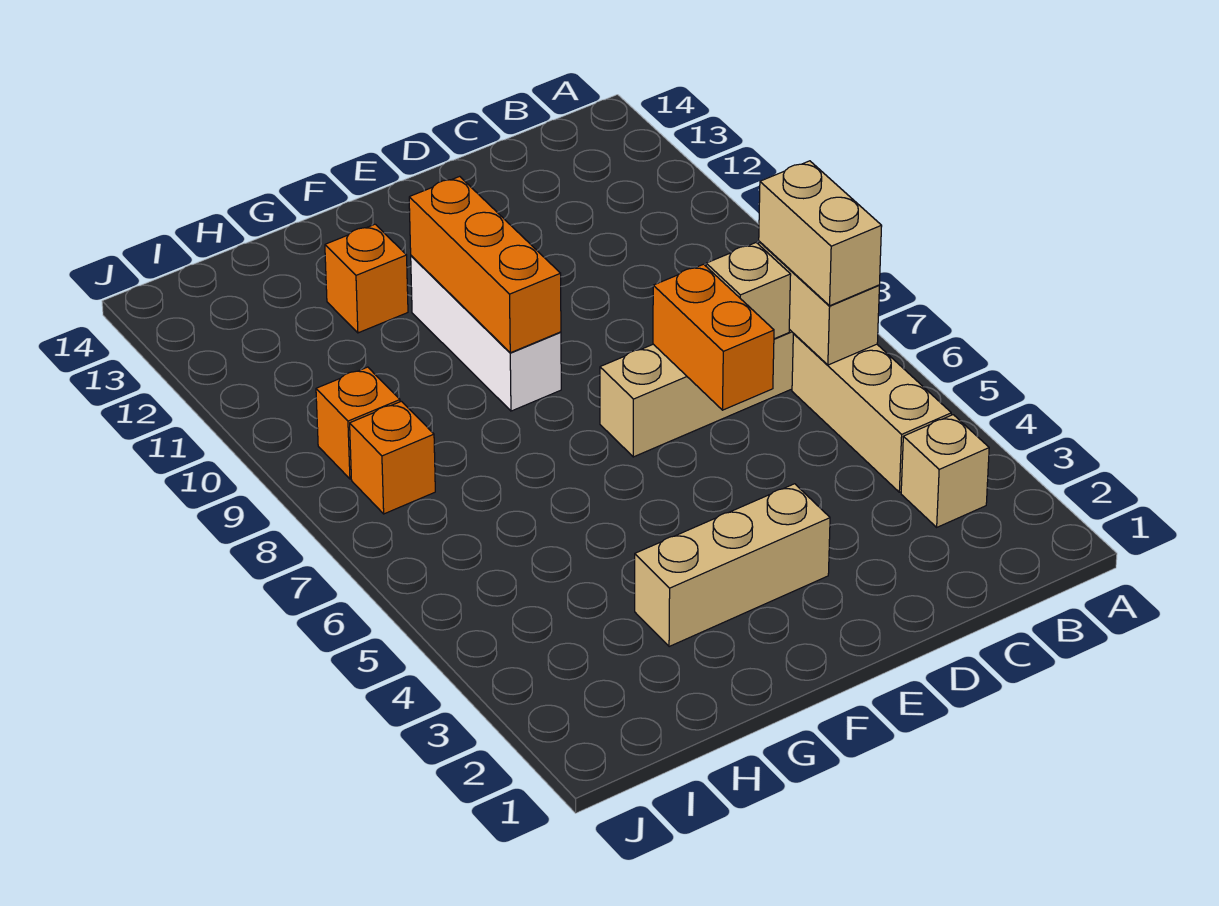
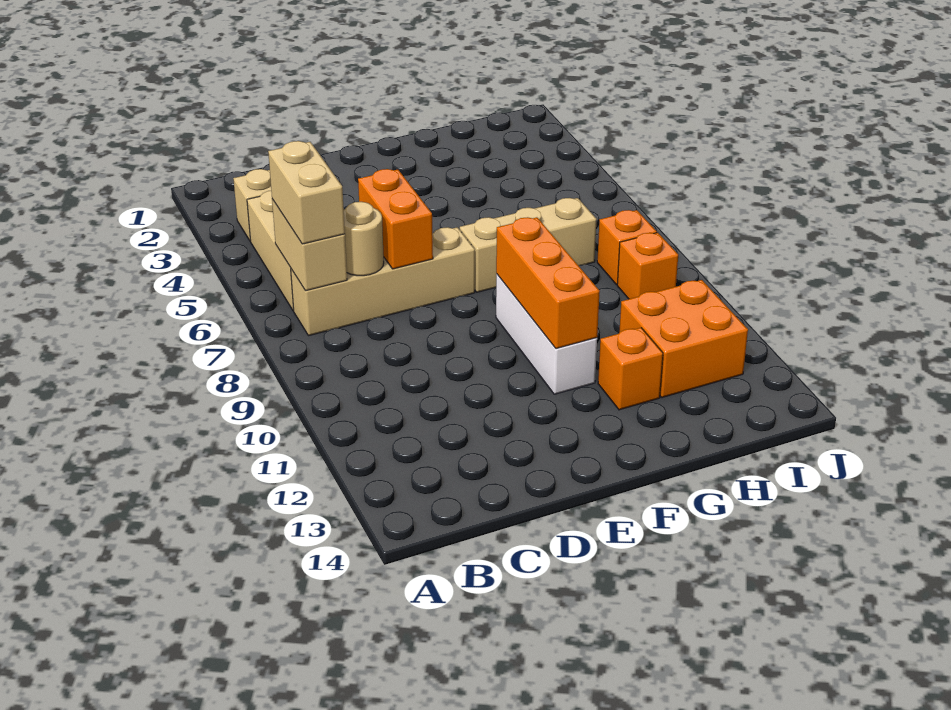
tan 1x1 brick [706,243,791,339] -> tan 1x1 round brick [344,202,384,276]
tan 1x3 brick [635,484,830,647] -> tan 1x3 brick moved to [460,198,597,292]
none -> orange 2x2 brick [619,280,748,397]

